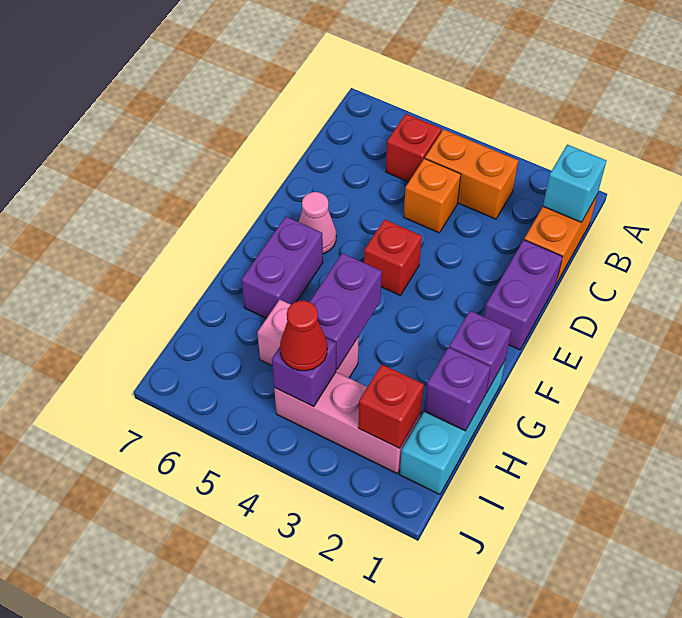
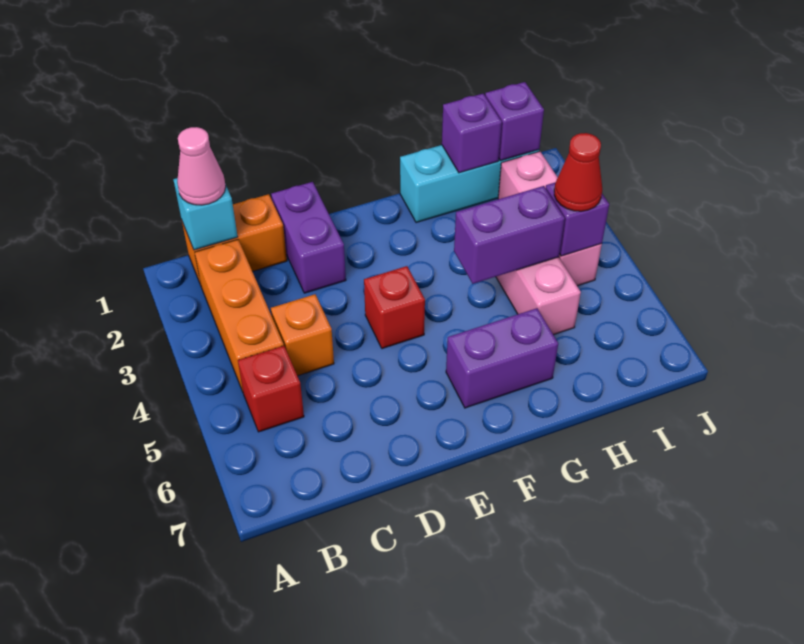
orange 1x2 brick [425,129,518,219] -> orange 1x3 brick [195,240,284,391]
purple 1x2 brick [484,240,562,350] -> purple 1x2 brick turned to [271,182,346,293]
pink 1x1 cone [299,192,336,254] -> pink 1x1 cone moved to [177,127,226,205]
purple 1x1 brick [449,311,512,393] -> purple 1x1 brick moved to [485,82,544,161]
red 1x1 brick [358,364,424,448] -> none

